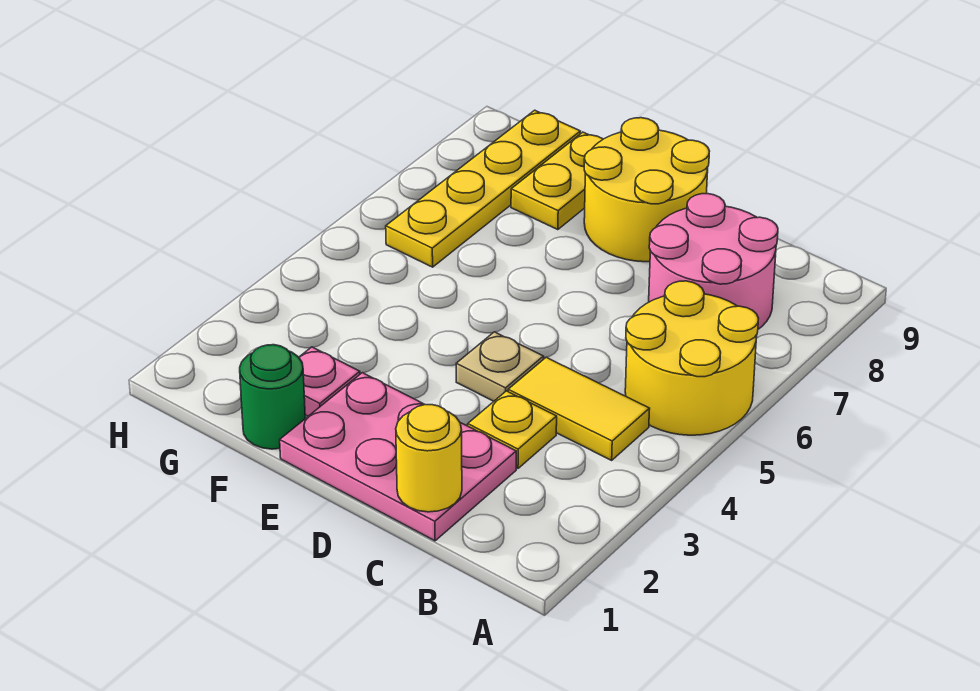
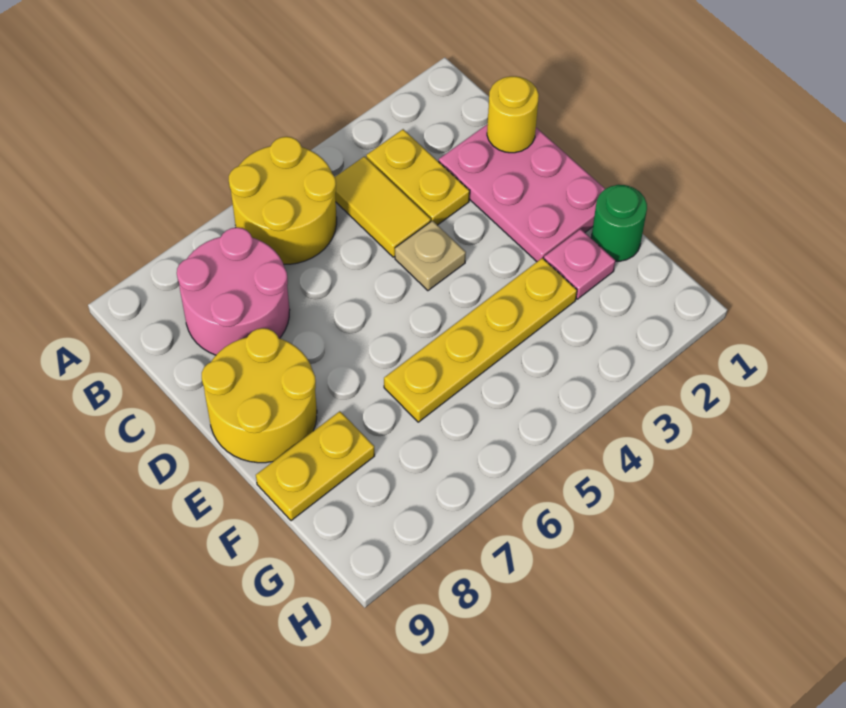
yellow 1x1 plate [468,391,557,468] -> yellow 1x2 plate [366,129,470,225]
yellow 1x4 plate [386,110,580,267] -> yellow 1x4 plate moved to [384,258,577,422]

